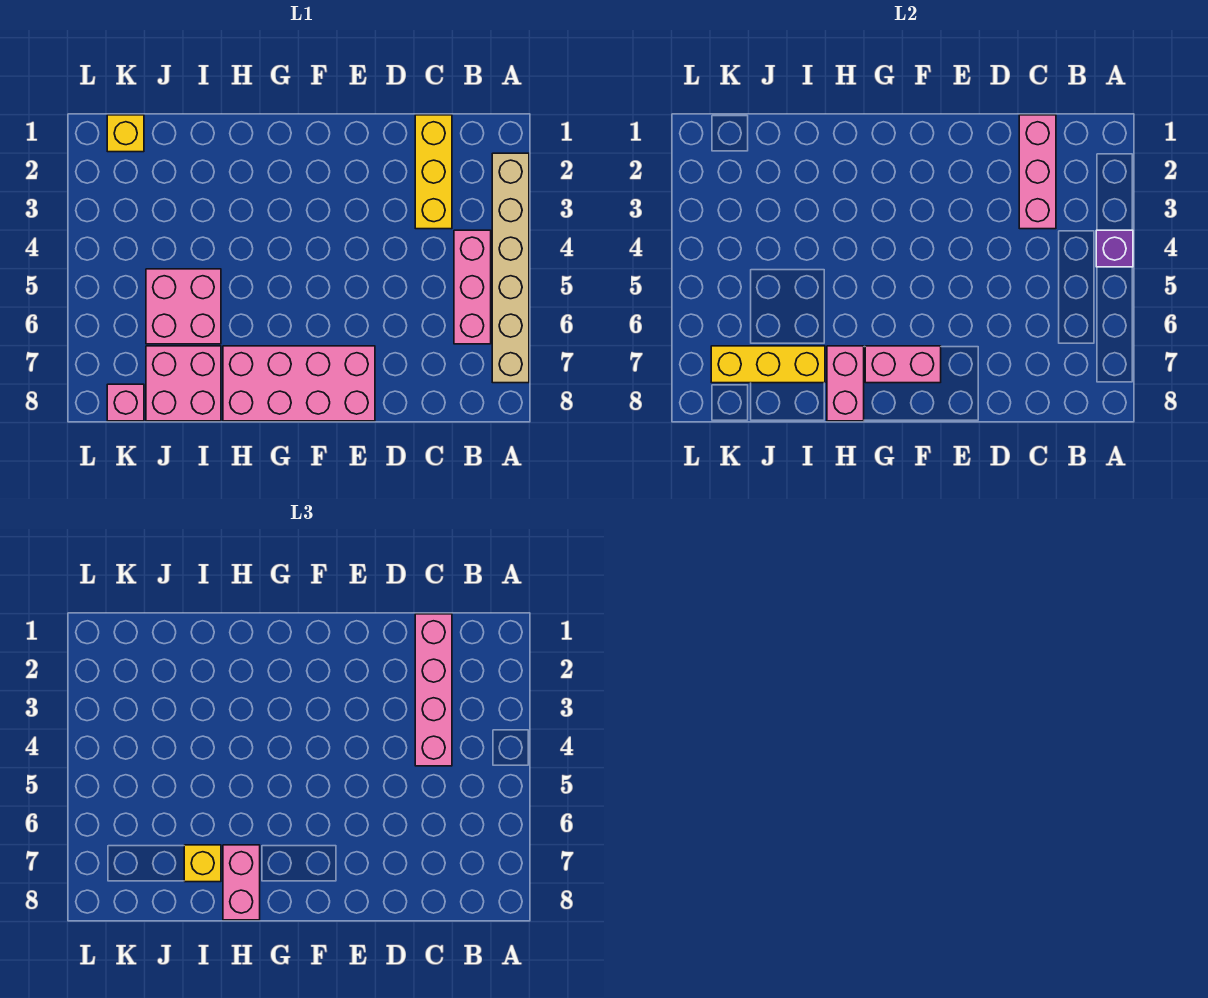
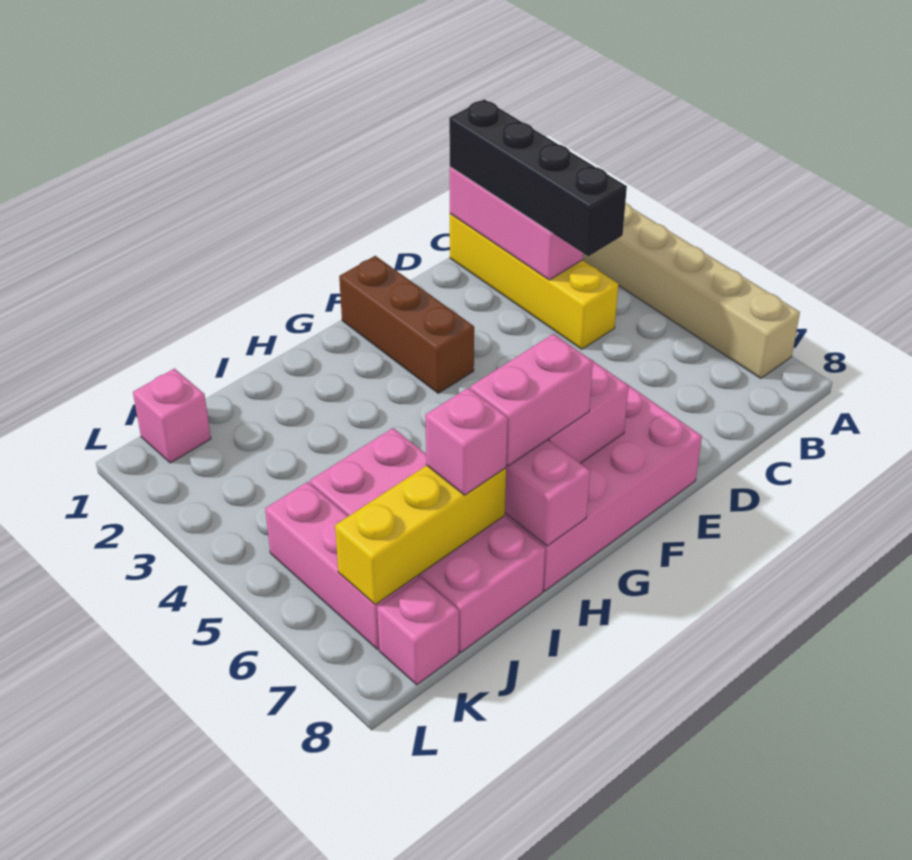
purple 1x1 brick [1096,230,1133,267] -> none
pink 1x3 brick [454,230,491,344] -> pink 1x3 brick moved to [265,482,419,649]
yellow 1x3 brick [415,115,452,229] -> yellow 1x4 brick [450,214,618,349]
pink 1x4 brick [415,614,452,766] -> black 1x4 brick [449,99,627,256]
none -> brown 1x3 brick [339,256,474,393]
pink 1x2 brick [223,845,260,920] -> pink 1x2 brick turned to [470,334,593,466]
yellow 1x1 brick [184,845,221,882] -> pink 1x1 brick [425,388,508,495]
yellow 1x1 brick [107,115,144,152] -> pink 1x1 brick [133,369,211,463]

